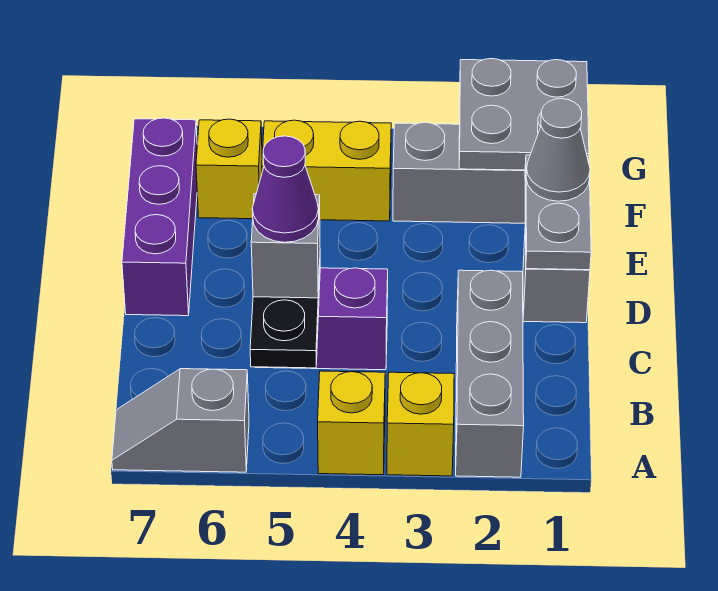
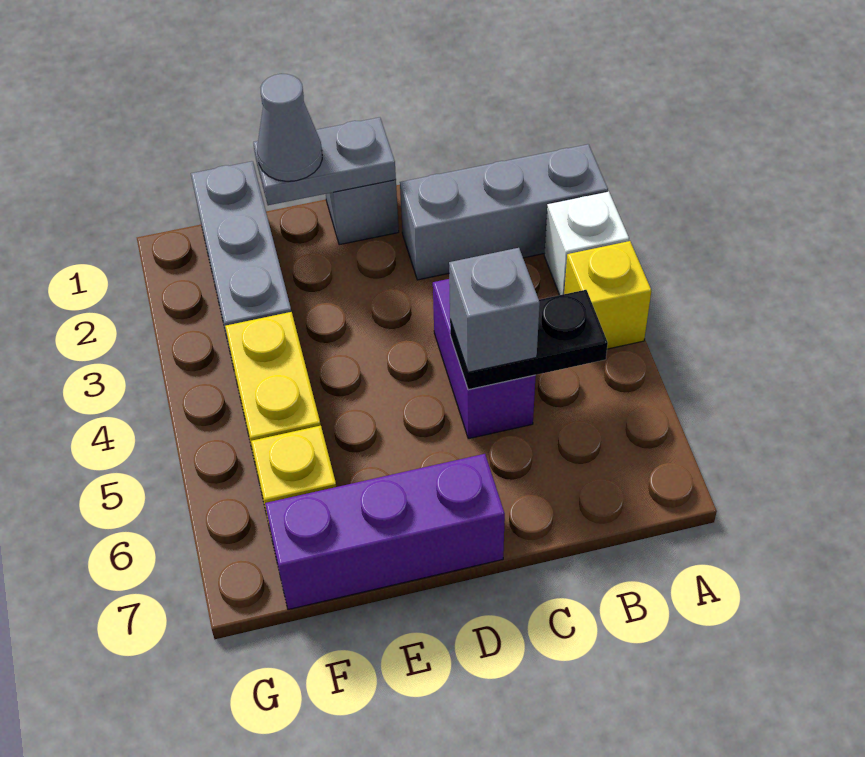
yellow 1x1 brick [387,372,454,476] -> white 1x1 brick [544,191,629,295]
grey 1x2 slope [112,369,249,472] -> none
purple 1x1 cone [252,136,319,242] -> none
grey 2x2 plate [459,59,589,170] -> none

